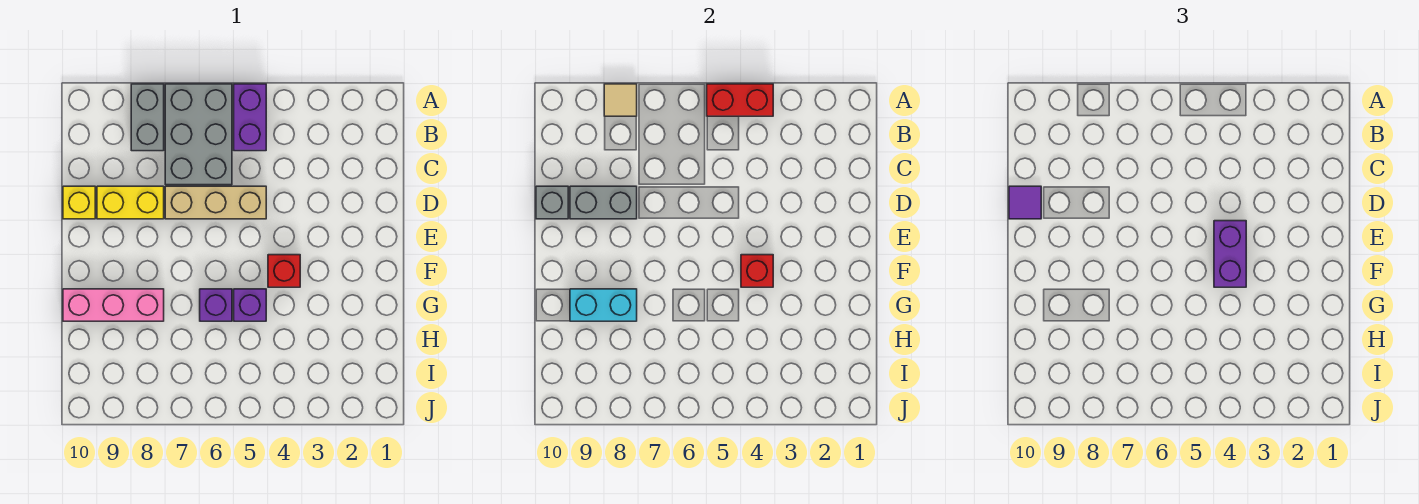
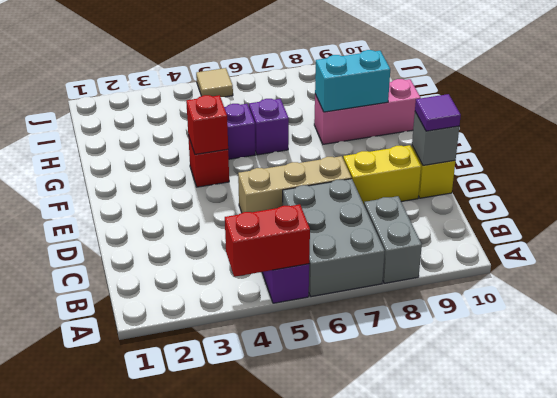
tan 1x1 tile [604,84,637,116] -> tan 1x1 tile moved to [196,68,233,97]
grey 1x2 brick [570,186,637,219] -> none
purple 1x2 brick [1214,221,1246,287] -> none

